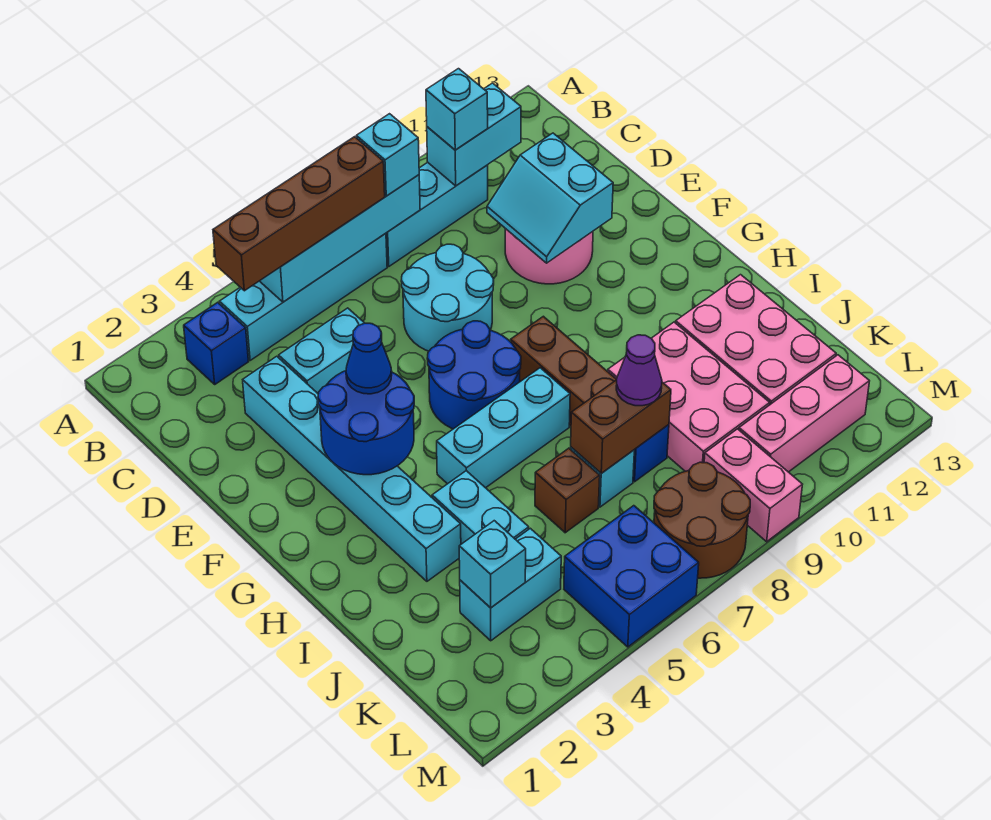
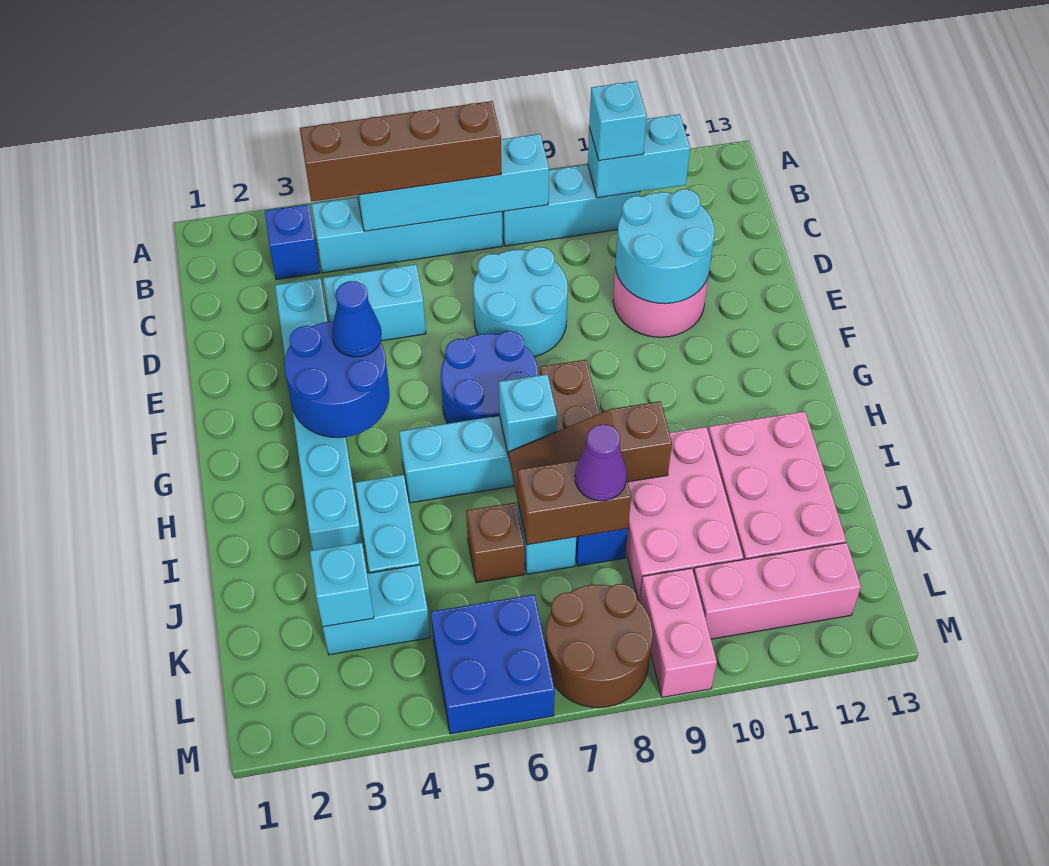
cyan 1x1 brick [356,114,419,196] -> cyan 1x1 brick moved to [499,374,557,453]
cyan 2x2 slope [487,133,613,263] -> cyan 2x2 round brick [615,189,714,304]
none -> brown 1x3 slope [508,401,672,499]

